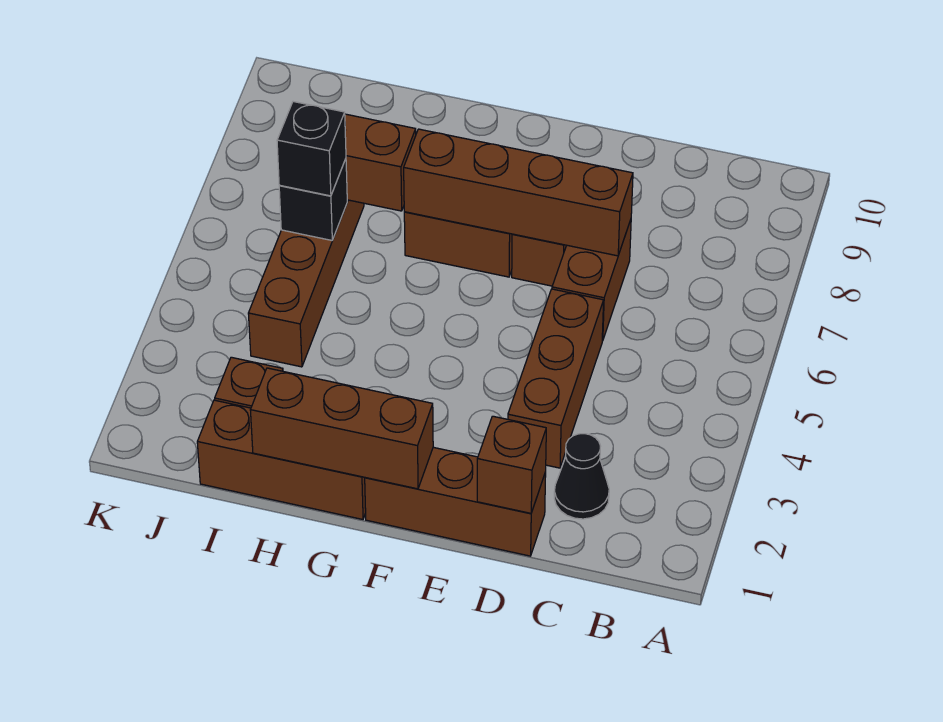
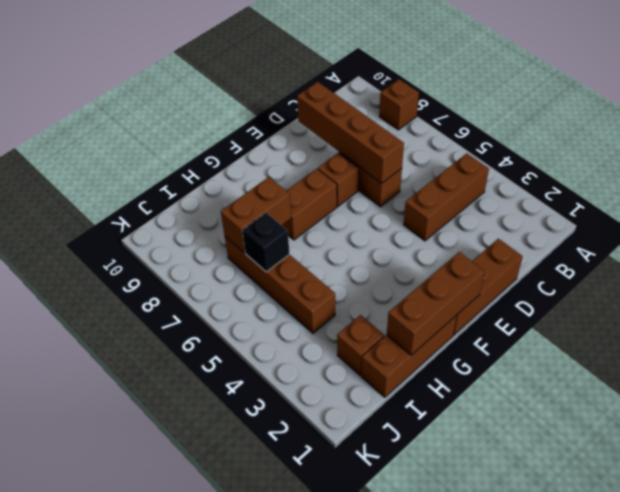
black 1x1 cone [554,434,609,519] -> none
brown 1x1 brick [477,416,546,513] -> brown 1x1 brick moved to [379,79,419,130]
brown 1x3 brick [508,289,604,468] -> brown 1x3 brick turned to [403,153,489,241]
brown 1x4 brick [404,129,633,256] -> brown 1x4 brick turned to [297,82,404,183]
black 1x1 brick [277,102,346,196] -> none

